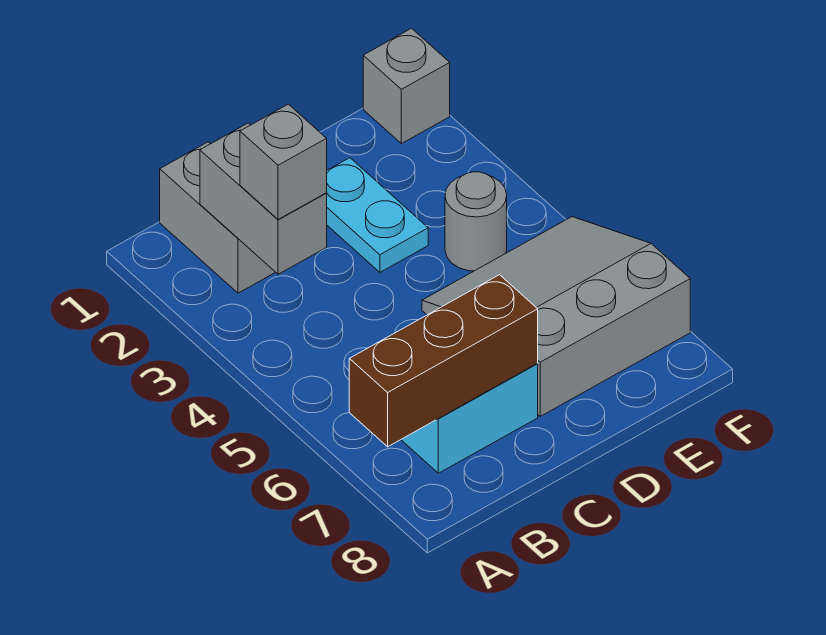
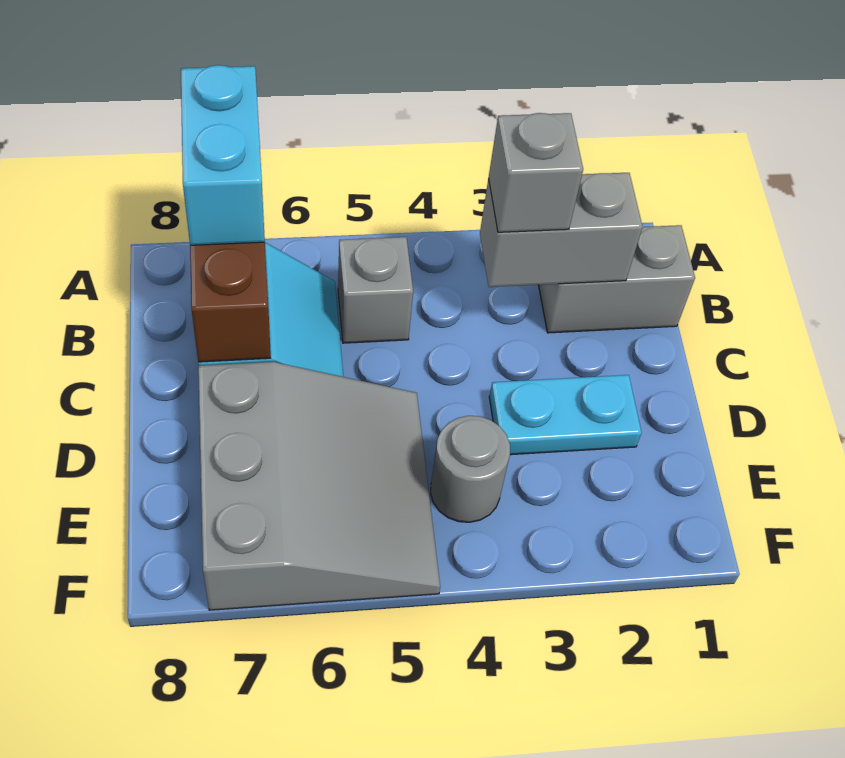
none -> cyan 1x2 brick [181,65,265,245]
grey 1x1 brick [363,28,450,144] -> grey 1x1 brick moved to [338,237,413,343]

